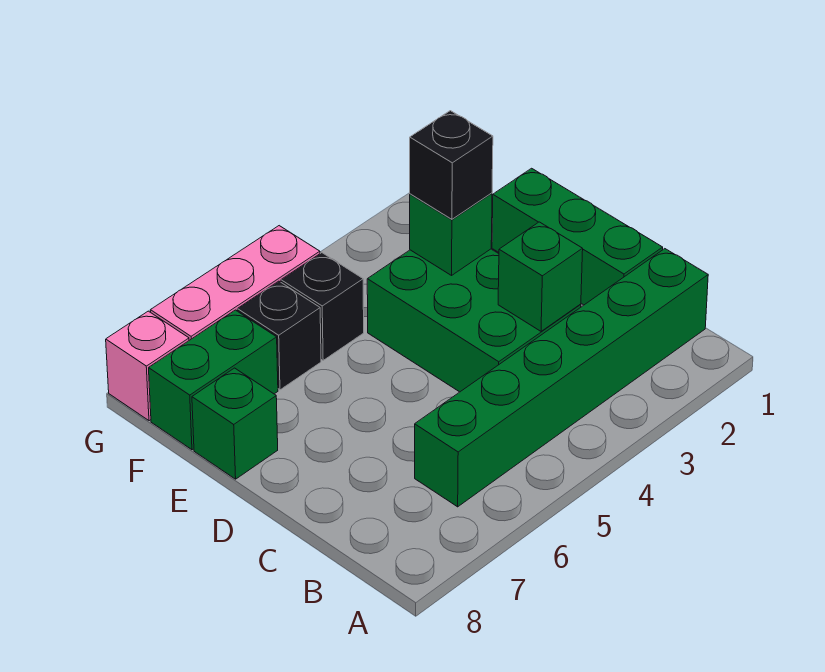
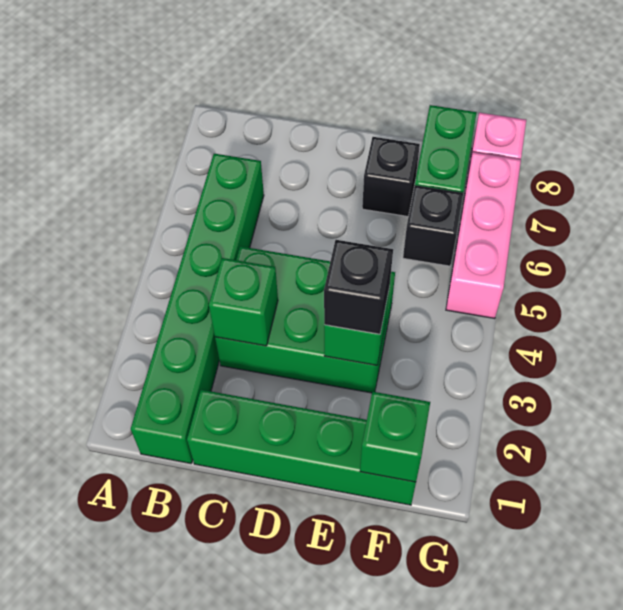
green 1x3 brick [492,168,663,305] -> green 1x4 brick [187,390,416,505]
green 1x1 brick [192,368,278,479] -> green 1x1 brick moved to [360,392,430,482]
black 1x1 brick [281,253,364,360] -> black 1x1 brick moved to [362,137,420,217]

